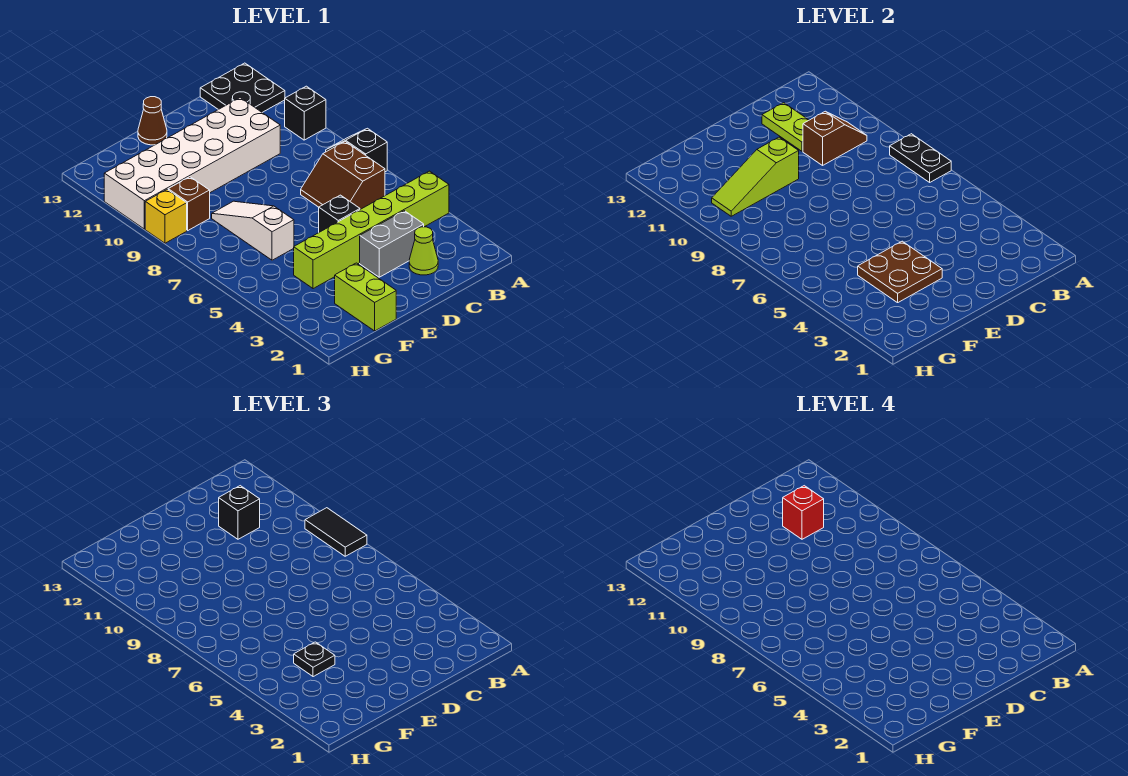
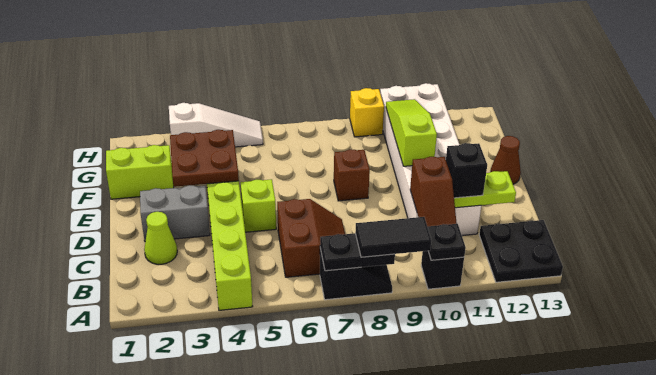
brown 2x2 slope [301,142,385,209] -> brown 2x2 slope turned to [277,199,345,277]
grey 1x2 brick [360,211,424,277] -> grey 1x2 brick turned to [140,185,210,242]
red 1x1 brick [783,486,824,539] -> none
black 1x1 brick [319,195,360,232] -> lime 1x1 brick [241,179,276,232]
black 1x1 plate [294,642,335,677] -> black 1x1 plate moved to [428,224,466,260]
white 1x3 slope [212,201,294,260] -> white 1x3 slope moved to [169,103,263,147]
brown 1x1 brick [168,177,210,230] -> brown 1x1 brick moved to [334,149,370,201]

